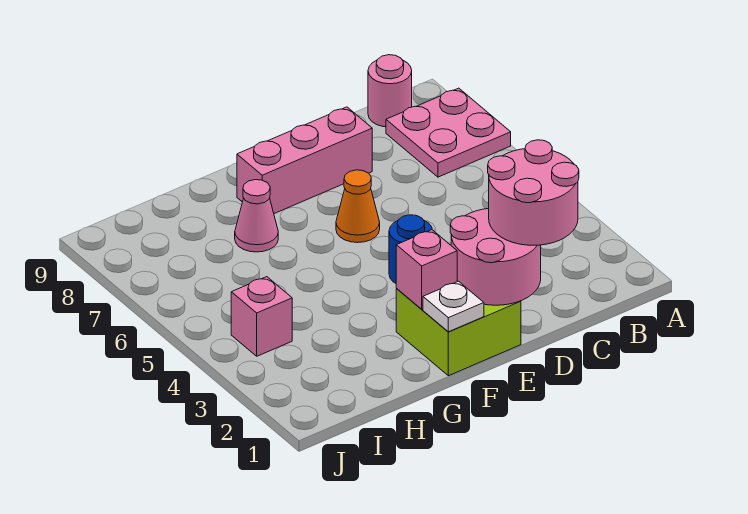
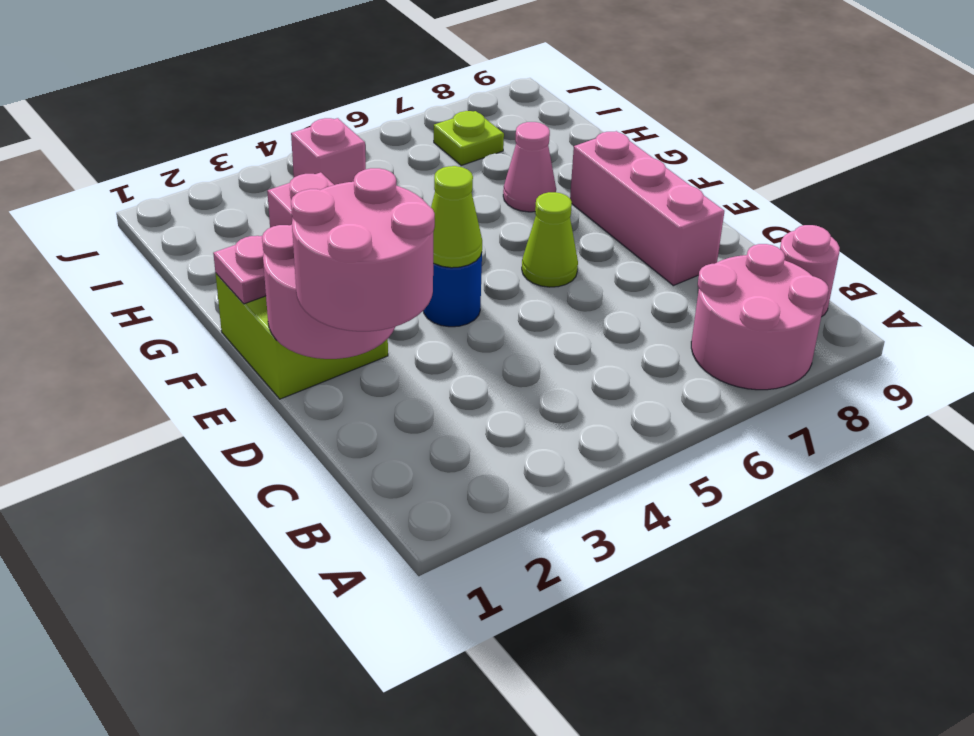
pink 2x2 plate [386,88,511,177] -> pink 2x2 round brick [691,244,829,390]
none -> lime 1x1 cone [431,166,482,268]
orange 1x1 cone [336,170,380,243] -> lime 1x1 cone [522,192,578,287]
white 1x1 plate [423,281,484,332] -> pink 1x1 plate [213,236,266,304]
none -> lime 1x1 plate [434,111,504,165]

